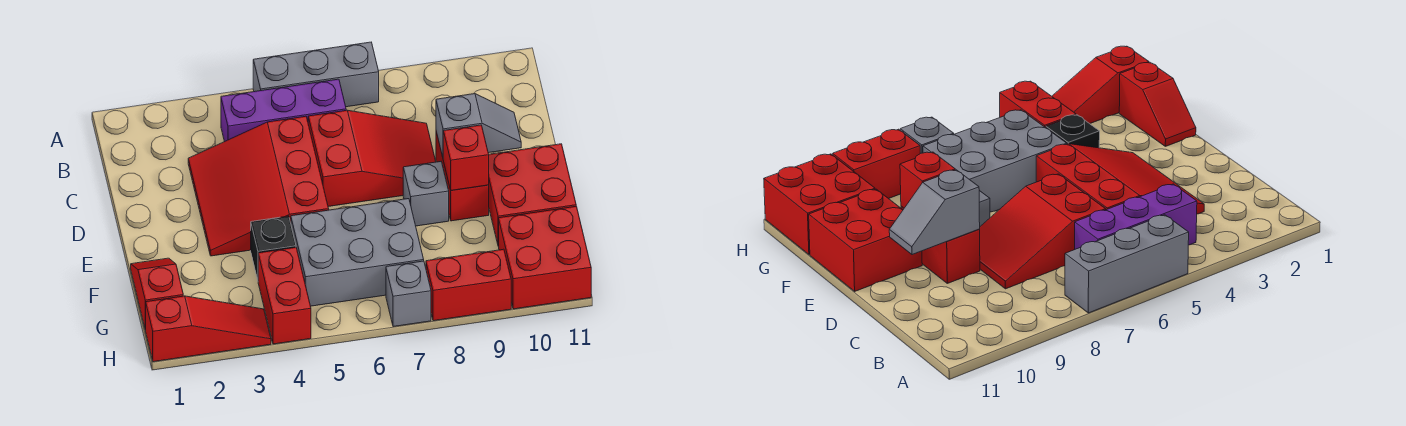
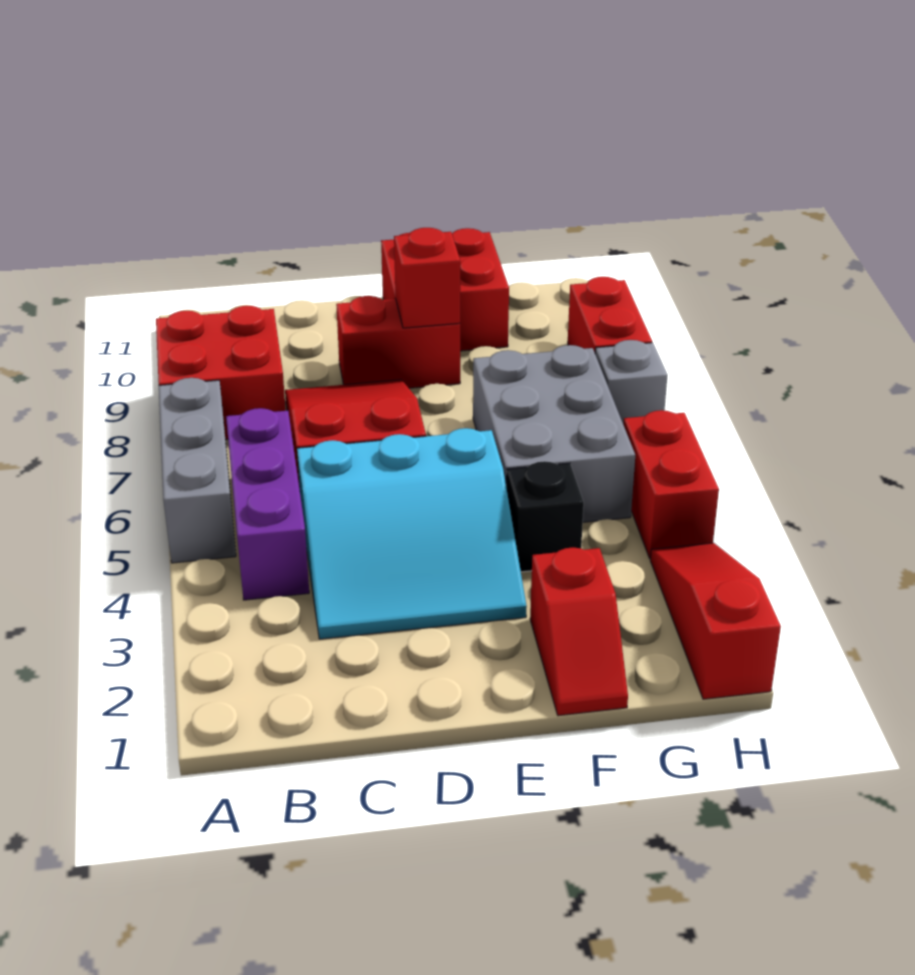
red 3x3 slope [188,116,329,256] -> cyan 3x3 slope [297,428,527,639]
grey 1x2 slope [436,94,521,157] -> none
grey 1x1 brick [403,162,449,226] -> none
red 1x2 slope [131,258,183,330] -> red 1x2 slope turned to [530,547,628,716]
red 1x2 brick [258,247,311,344] -> red 1x2 brick turned to [623,410,719,559]
red 2x2 brick [499,206,591,309] -> red 2x2 brick moved to [156,306,286,440]

